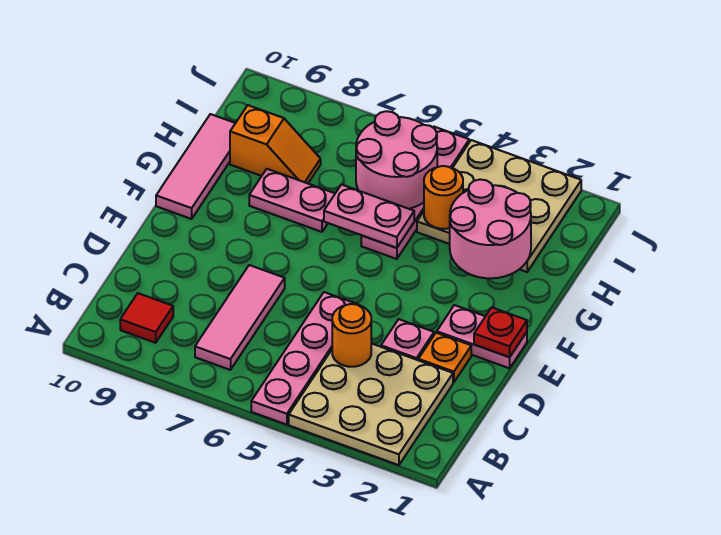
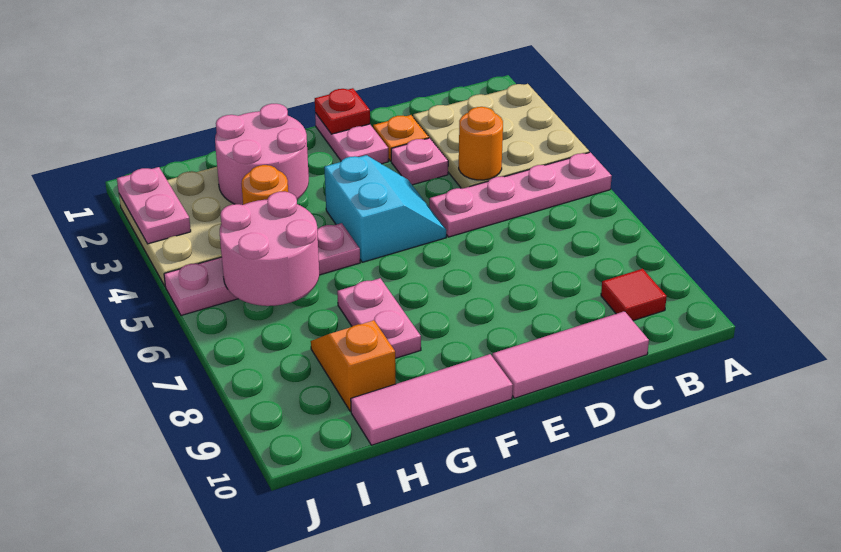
pink 1x3 tile [195,265,285,370] -> pink 1x3 tile moved to [492,311,649,398]
none -> cyan 2x2 slope [324,155,447,262]
pink 1x2 plate [324,184,414,248] -> pink 1x2 plate moved to [117,167,191,244]

